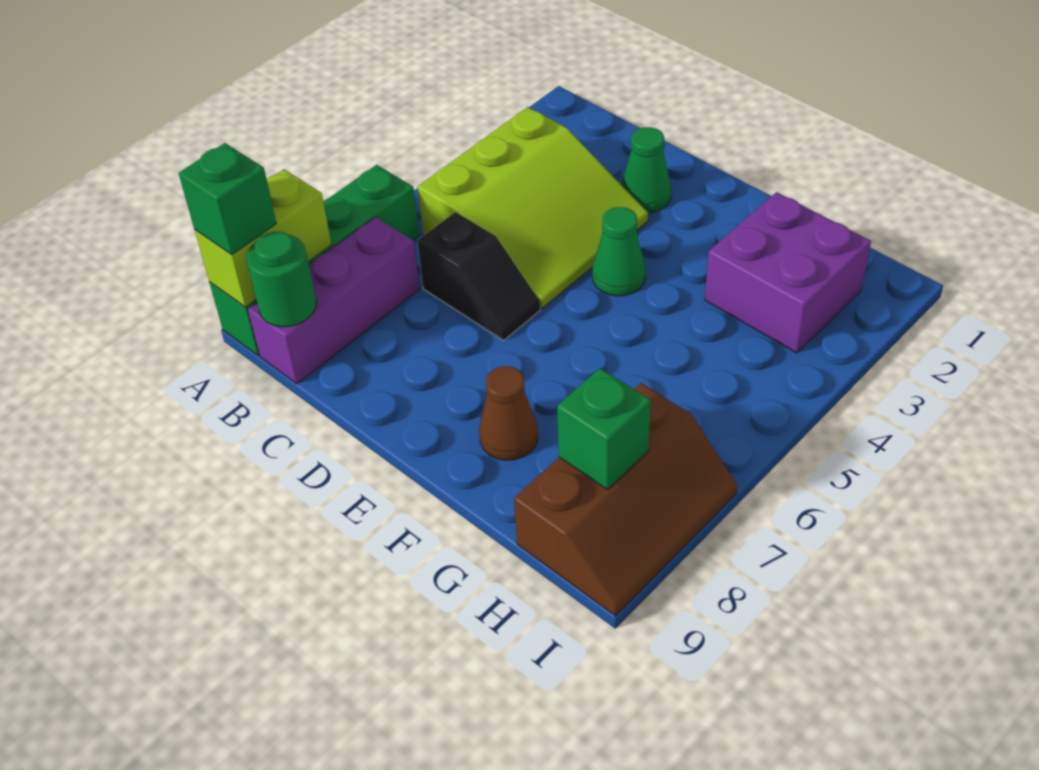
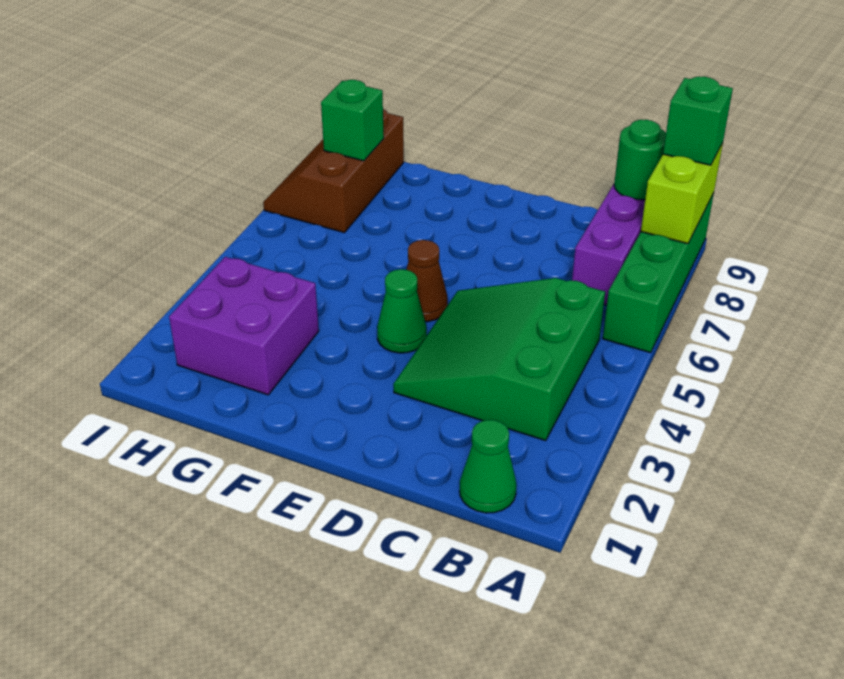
lime 3x3 slope [417,107,648,309] -> green 3x3 slope [393,278,605,441]
black 1x2 slope [418,212,540,340] -> none
green 1x1 cone [621,127,671,213] -> green 1x1 cone moved to [460,420,517,513]
brown 1x1 cone [479,366,538,460] -> brown 1x1 cone moved to [406,240,448,322]

